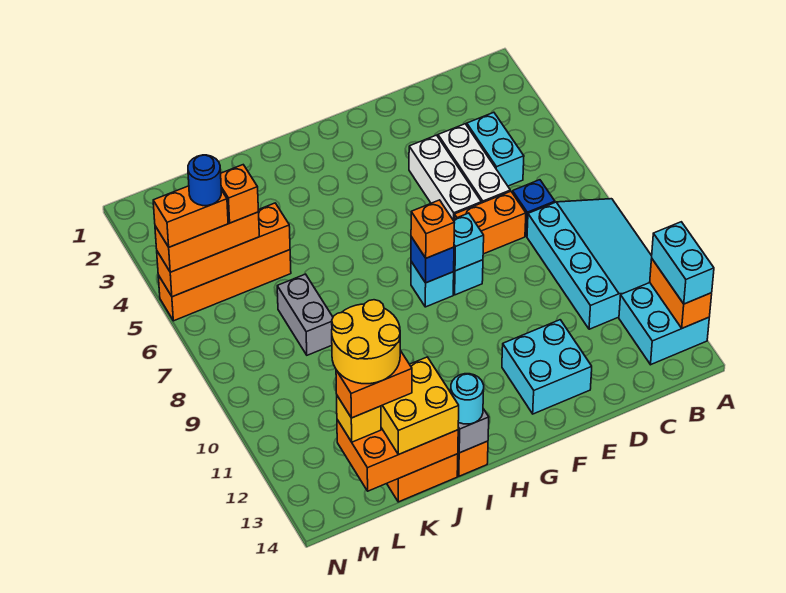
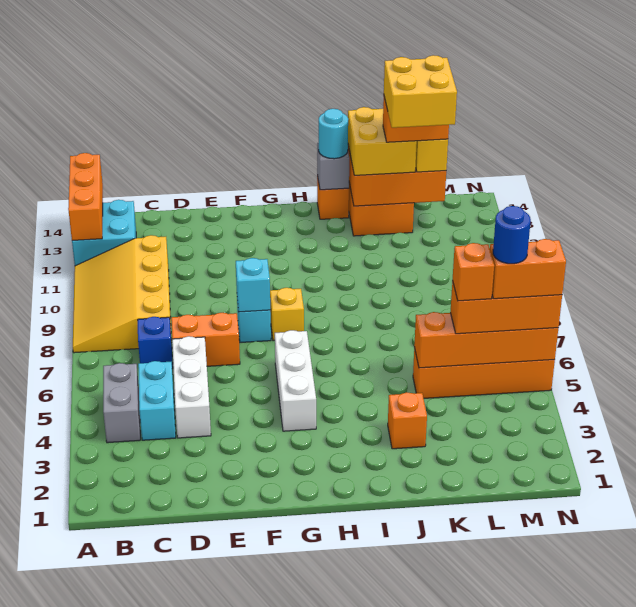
cyan 3x4 slope [527,199,652,329] -> yellow 3x4 slope [73,235,172,353]
orange 1x2 brick [650,259,712,328] -> orange 1x3 brick [68,153,103,241]
cyan 1x2 brick [652,222,714,304] -> none
white 1x3 brick [409,135,481,219] -> white 1x3 brick moved to [275,330,316,431]
cyan 2x2 brick [502,320,592,414] -> none
cyan 1x1 brick [411,262,454,307] -> yellow 1x1 brick [270,288,304,341]
blue 1x1 brick [411,237,454,283] -> none
orange 1x1 brick [411,200,455,258] -> orange 1x1 brick moved to [388,392,427,449]
grey 1x2 brick [277,274,333,355] -> grey 1x2 brick moved to [103,363,140,443]
yellow 2x2 round brick [332,300,401,384] -> yellow 2x2 brick [384,55,457,128]

